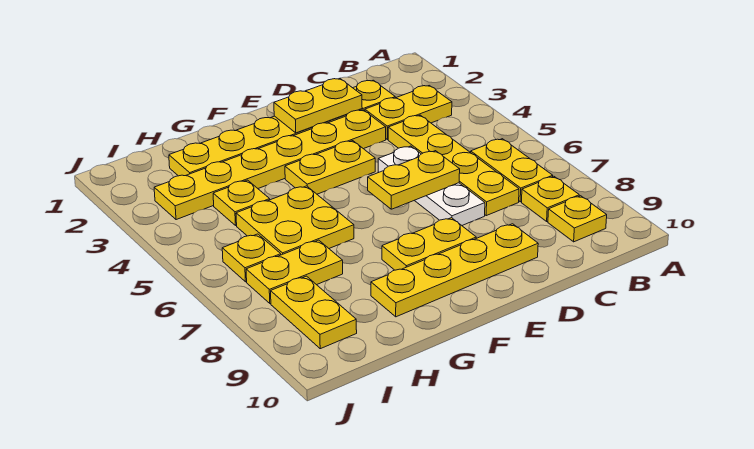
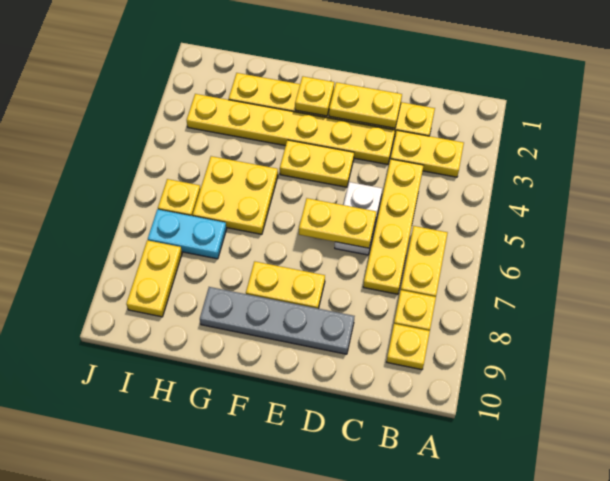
white 1x3 plate [378,146,485,225] -> white 1x2 plate [335,182,382,255]
yellow 1x4 plate [371,224,538,317] -> grey 1x4 plate [200,287,355,354]
yellow 1x1 plate [213,180,270,225] -> yellow 1x1 plate moved to [295,76,334,116]
yellow 1x2 plate [246,240,343,303] -> cyan 1x2 plate [148,209,227,259]

